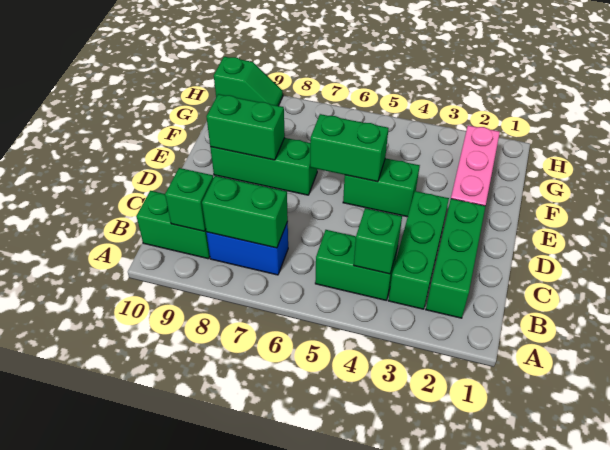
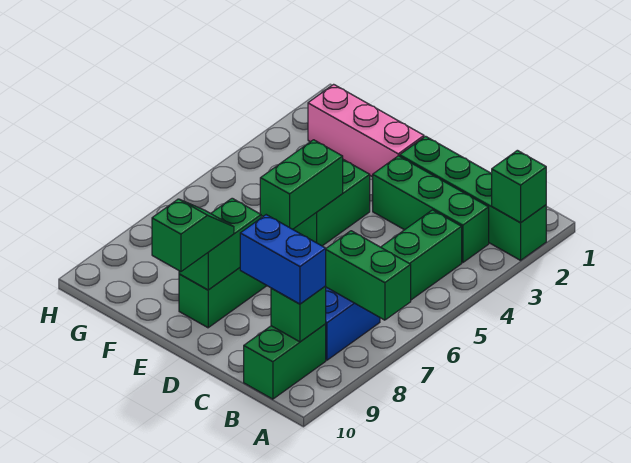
green 1x3 brick [426,199,485,318] -> green 1x4 brick [400,136,546,260]
green 1x1 brick [354,208,402,274] -> green 1x1 brick moved to [492,150,546,223]
green 1x2 brick [202,176,288,248] -> green 1x2 brick turned to [326,231,411,320]
none -> blue 1x2 brick [240,215,326,304]
green 1x2 slope [214,57,283,106] -> green 1x2 slope moved to [152,199,234,272]

